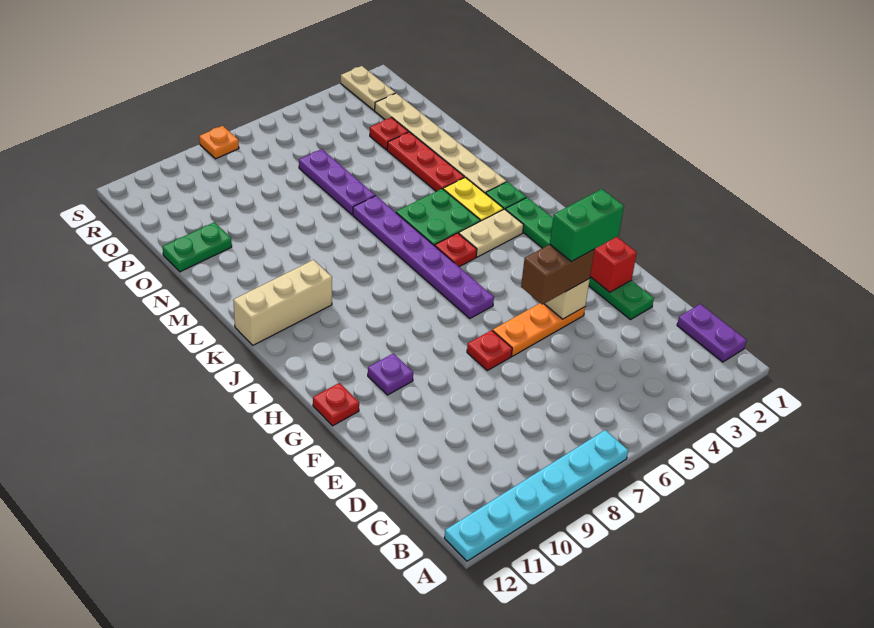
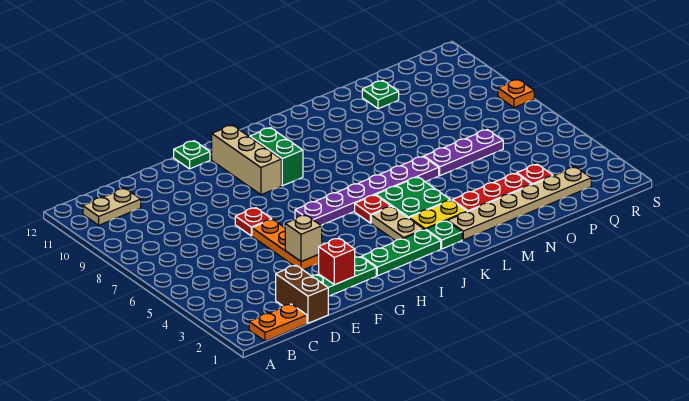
cyan 1x6 plate [444,430,628,561] -> none
purple 1x2 plate [677,304,746,362] -> orange 1x2 plate [249,304,307,341]
green 1x2 brick [550,189,624,262] -> green 1x2 brick moved to [250,128,303,186]
brown 1x2 brick [521,245,594,304] -> brown 1x2 brick moved to [276,265,328,323]
purple 1x1 plate [368,353,413,395] -> none
red 1x1 plate [313,383,359,426] -> green 1x1 plate [174,141,210,169]
tan 1x3 brick [233,260,332,345] -> tan 1x3 brick moved to [212,125,281,195]
green 1x2 plate [163,222,232,272] -> green 1x1 plate [362,81,399,109]
tan 1x2 plate [341,66,395,110] -> tan 1x2 plate moved to [83,188,141,225]

